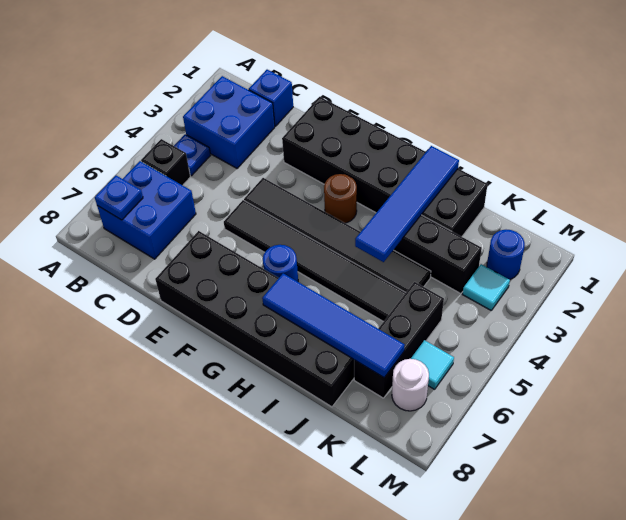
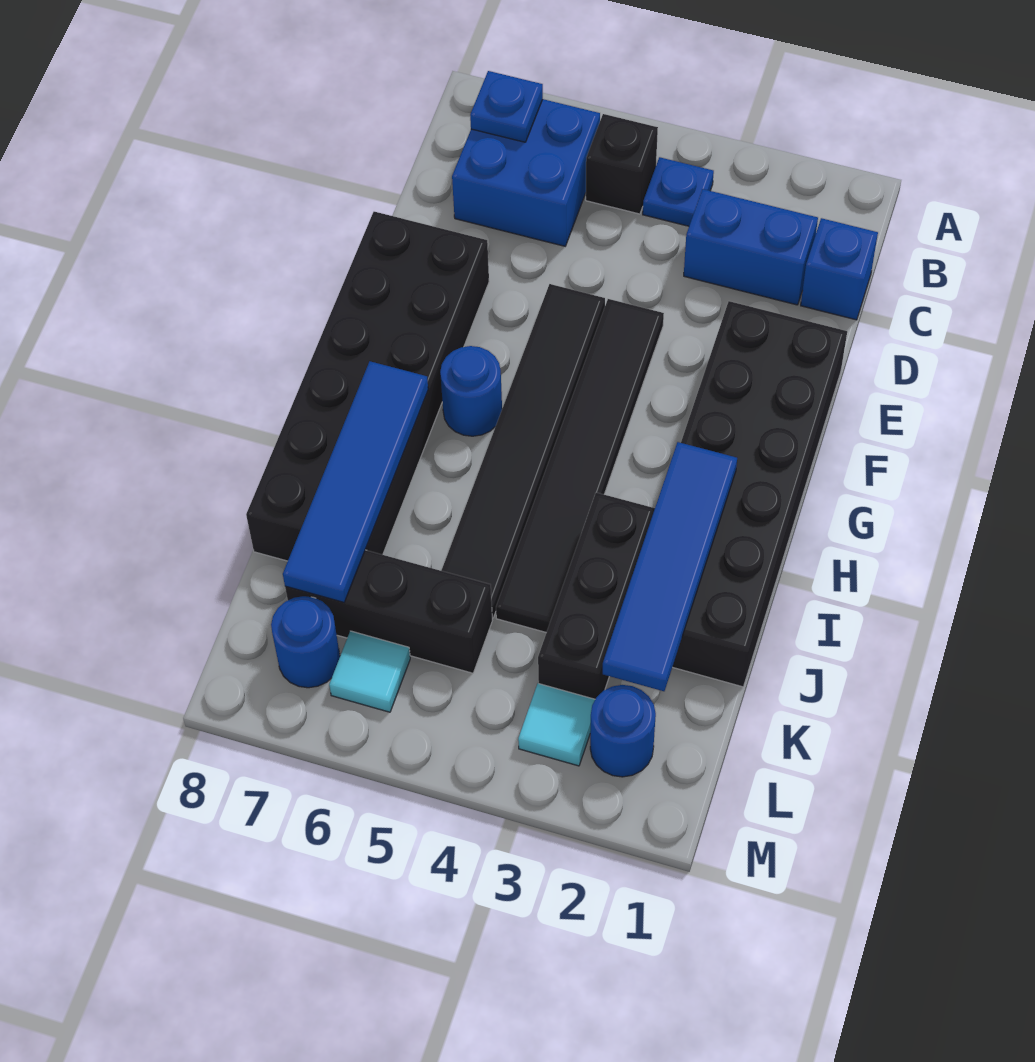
blue 2x2 brick [183,76,275,168] -> blue 1x2 brick [684,189,818,305]
brown 1x1 round brick [324,174,357,223] -> none
blue 1x4 tile [355,146,459,262] -> blue 1x4 tile turned to [603,442,737,691]
white 1x1 round brick [392,359,429,411] -> blue 1x1 round brick [271,596,340,688]

